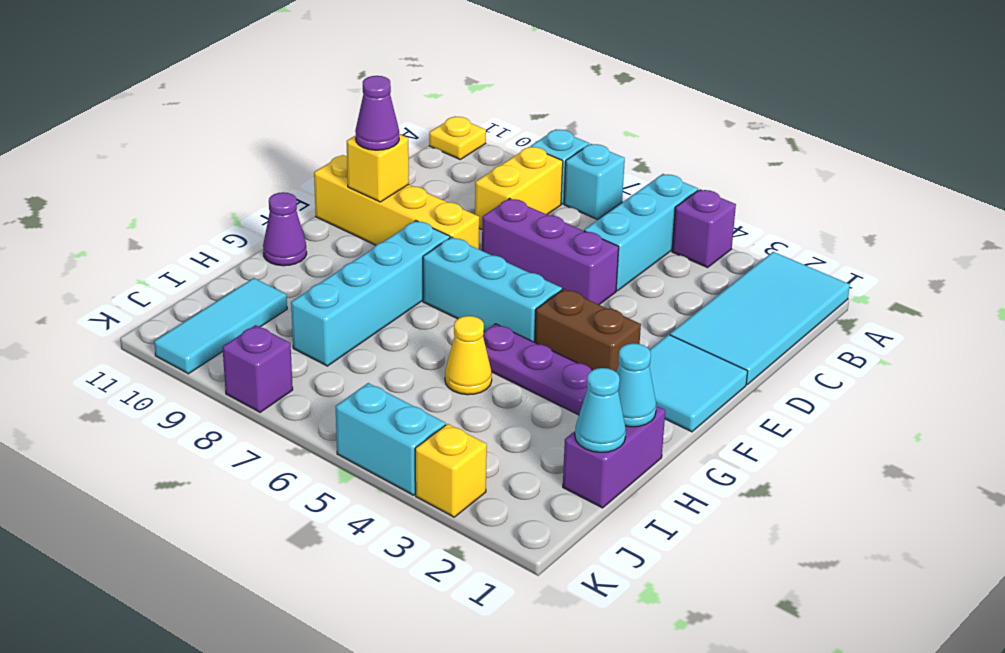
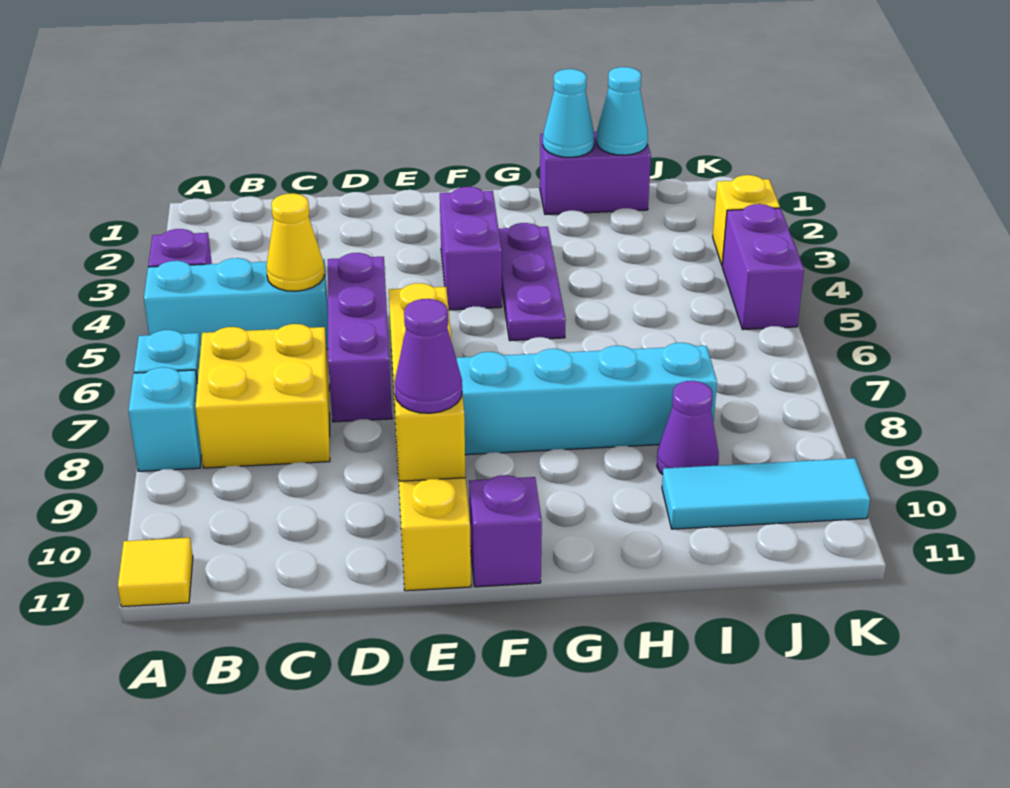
cyan 2x4 tile [670,252,850,384] -> none
yellow 1x1 plate [429,117,486,159] -> yellow 1x1 tile [118,538,193,607]
yellow 1x2 brick [475,147,563,230] -> yellow 2x2 brick [195,324,330,468]
cyan 2x2 tile [649,335,748,432] -> none
yellow 1x4 brick [314,155,479,249] -> yellow 1x6 brick [389,283,471,591]
brown 1x2 brick [535,289,641,372] -> purple 1x2 brick [440,187,502,310]
cyan 1x3 brick [423,237,562,342] -> none
purple 1x1 cone [263,192,307,266] -> purple 1x1 cone moved to [657,381,719,475]
yellow 1x1 cone [445,316,492,395] -> yellow 1x1 cone moved to [266,193,325,291]
cyan 1x2 brick [336,383,446,495] -> purple 1x2 brick [722,204,804,329]
purple 1x1 brick [223,325,293,412] -> purple 1x1 brick moved to [469,475,542,587]

